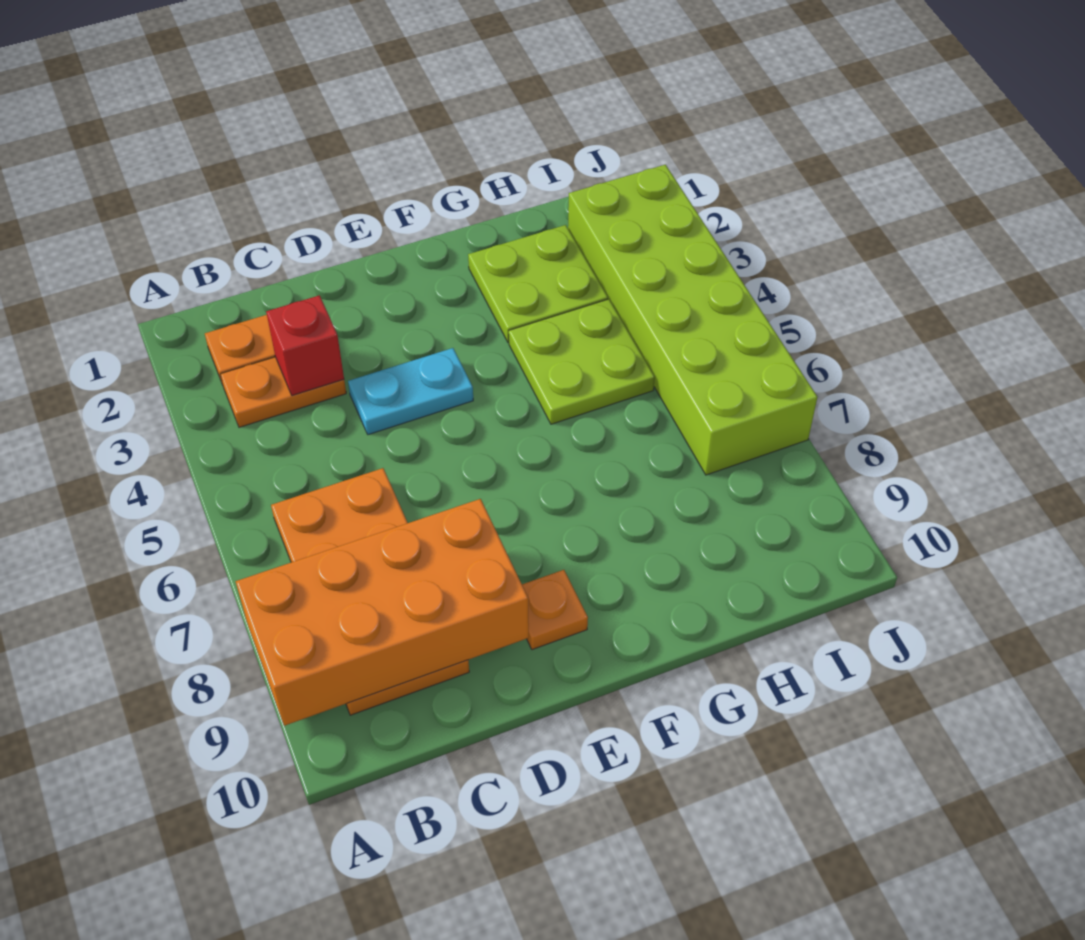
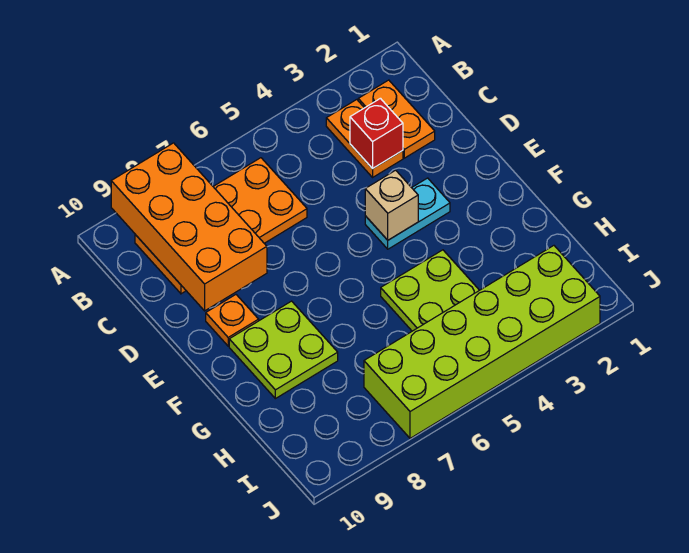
cyan 1x2 plate [348,348,473,435] -> cyan 1x2 plate turned to [365,178,450,249]
none -> tan 1x1 brick [365,170,418,240]
lime 2x2 plate [468,225,608,343] -> lime 2x2 plate moved to [229,301,338,399]

